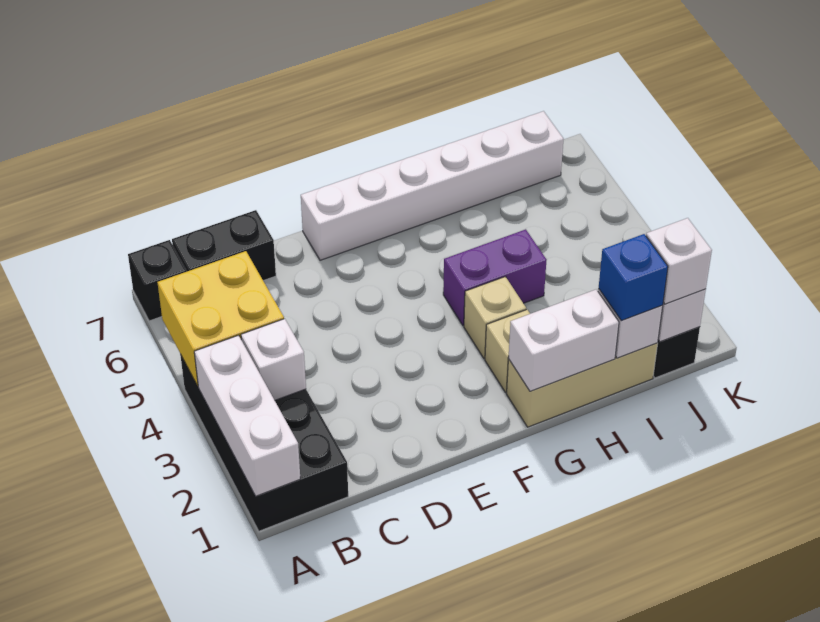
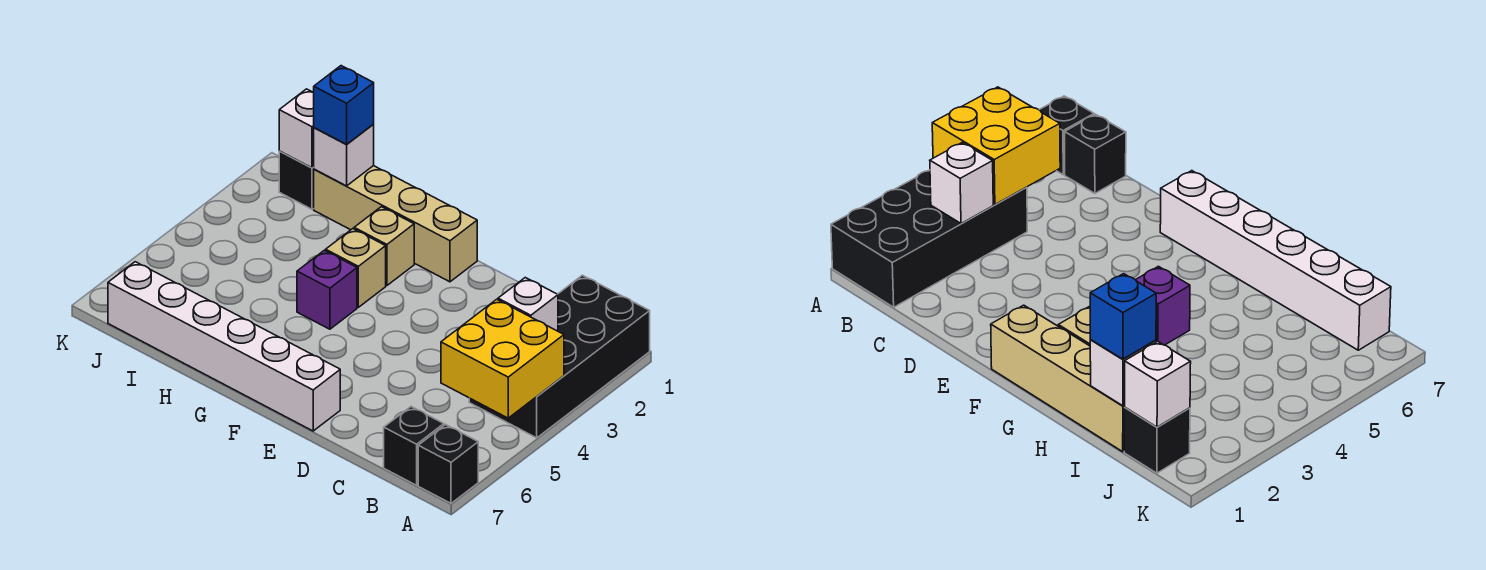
white 1x3 brick [194,335,300,496] -> none
black 1x2 brick [172,210,276,281] -> black 1x1 brick [384,407,444,485]
tan 1x3 brick [507,343,658,427] -> tan 1x4 brick [314,166,477,282]
white 1x2 brick [509,290,619,391] -> none
purple 1x2 brick [443,229,546,326] -> purple 1x1 brick [297,250,357,329]
white 1x1 brick [646,218,712,304] -> none

